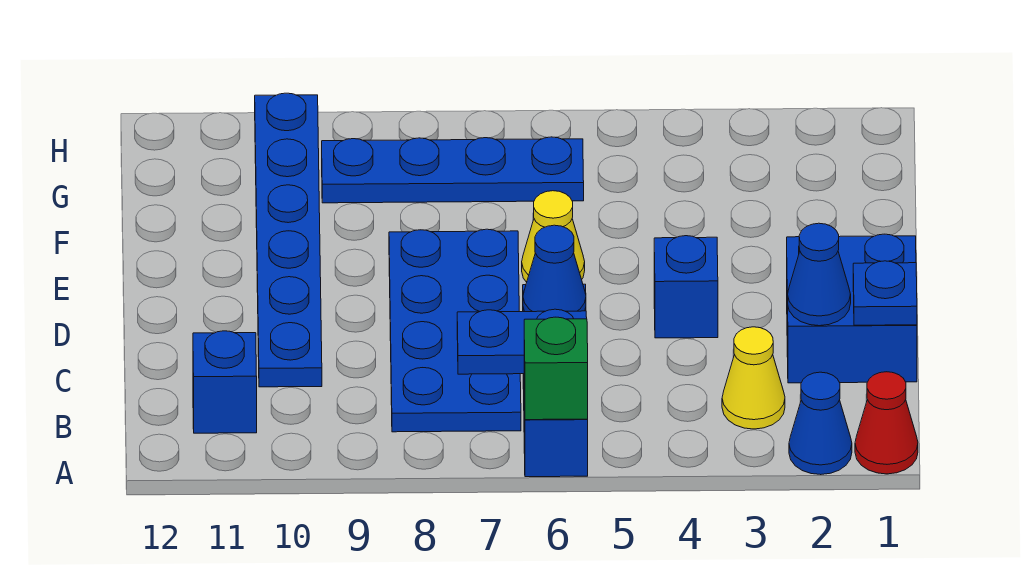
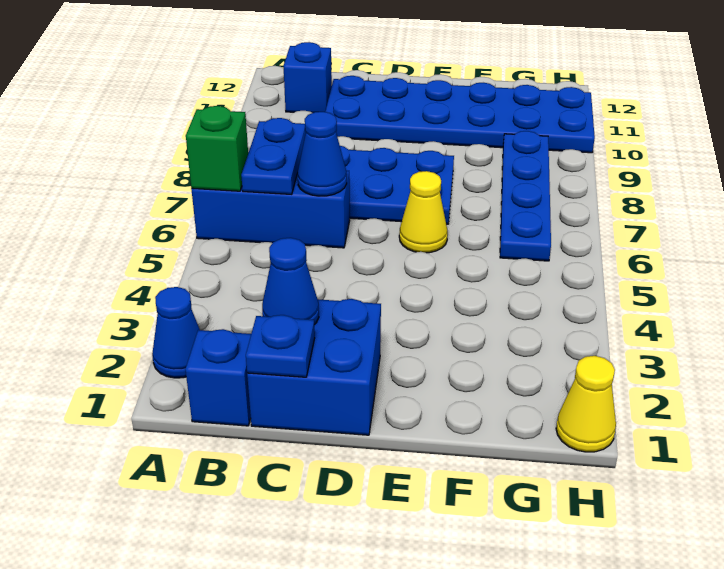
red 1x1 cone [855,372,918,474] -> none
yellow 1x1 cone [722,327,785,429] -> yellow 1x1 cone moved to [556,356,616,452]
blue 1x6 plate [255,93,322,387] -> blue 2x6 plate [325,76,595,153]
blue 1x1 brick [654,236,718,338] -> blue 1x1 brick moved to [185,329,251,426]

